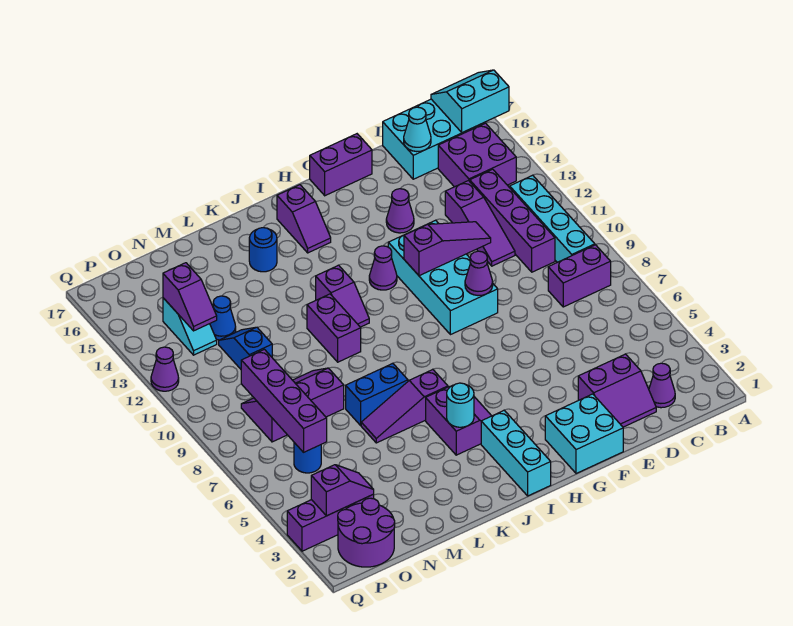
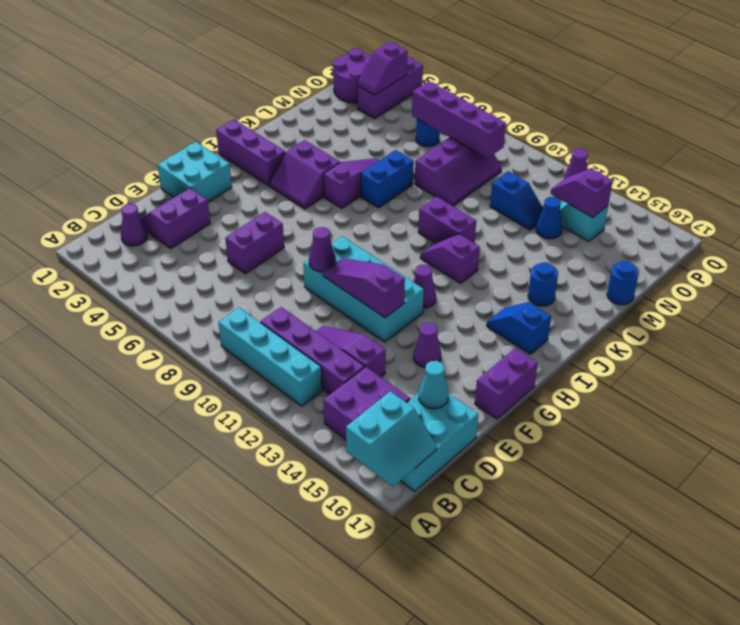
purple 1x2 brick [548,245,611,307] -> purple 1x2 brick moved to [225,212,284,274]
purple 1x3 slope [404,222,491,276] -> purple 1x3 slope turned to [323,258,405,318]
cyan 1x3 brick [481,410,551,496] -> purple 1x3 brick [216,120,285,186]
purple 1x2 slope [277,185,331,253] -> blue 1x2 slope [487,302,551,354]
cyan 1x1 round brick [447,383,474,427] -> none
none -> blue 1x1 round brick [607,261,639,305]

